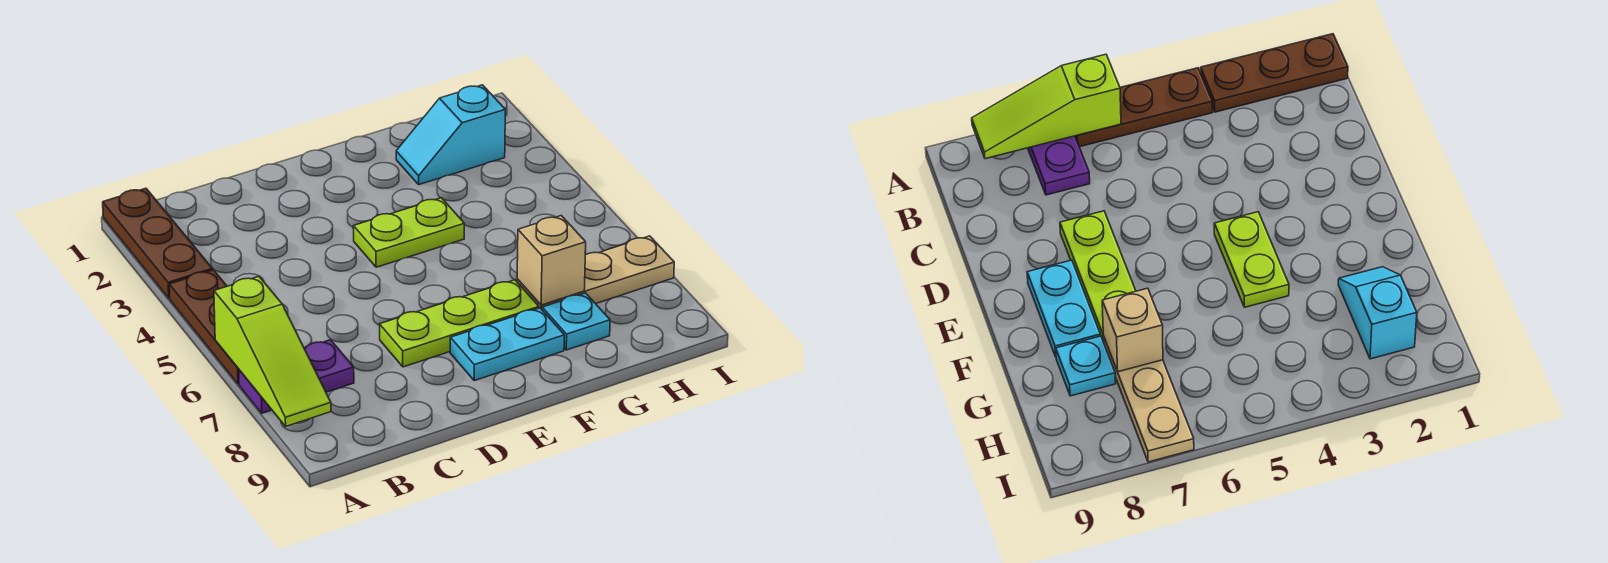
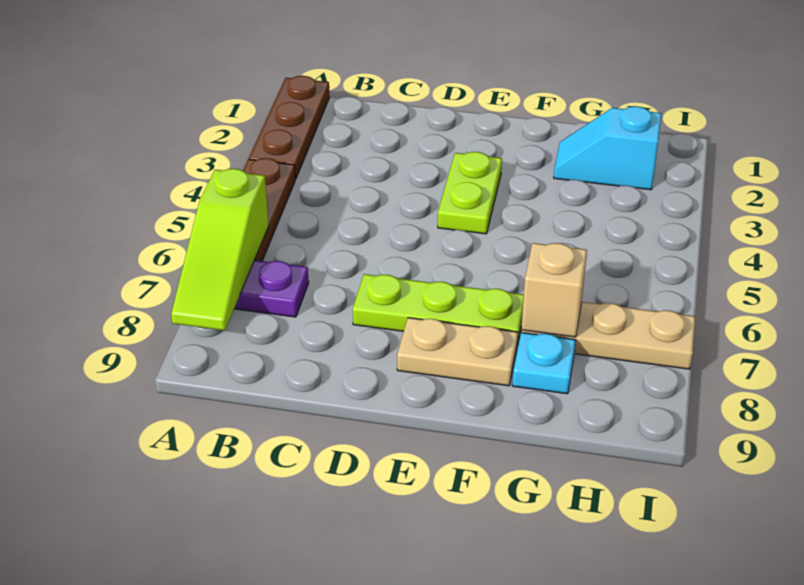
lime 1x2 plate [353,198,464,267] -> lime 1x2 plate turned to [438,152,502,234]
cyan 1x2 plate [450,308,564,381] -> tan 1x2 plate [397,318,518,386]

